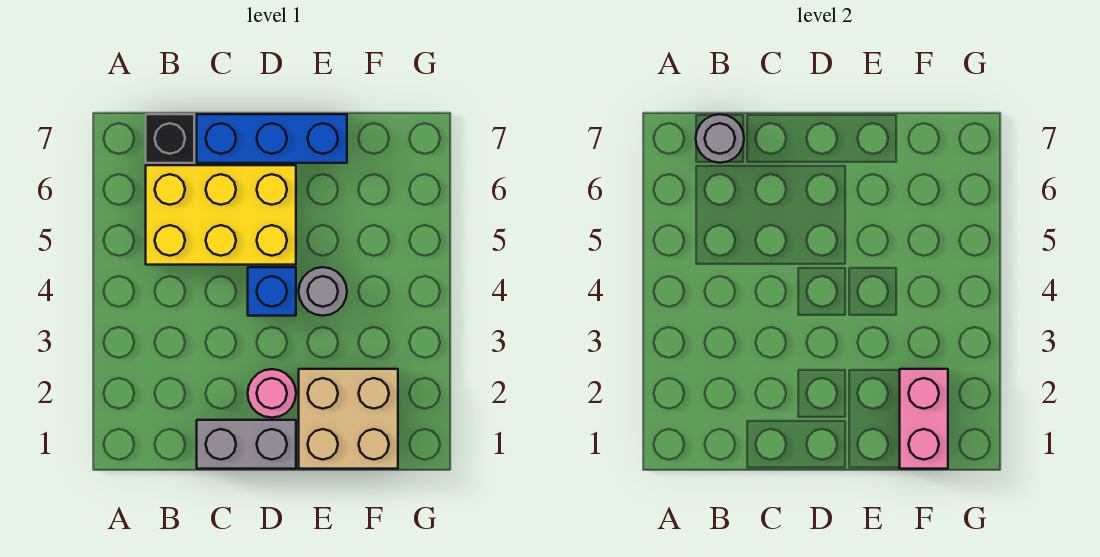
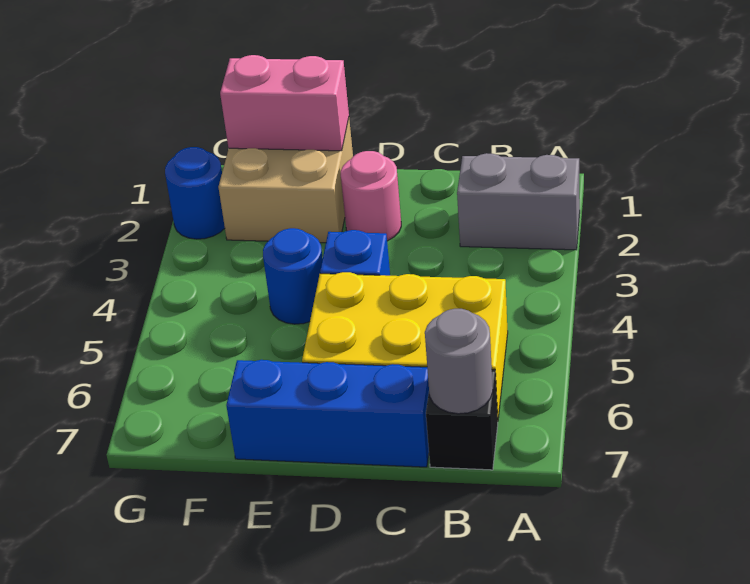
grey 1x2 brick [197,420,296,469] -> grey 1x2 brick moved to [457,153,580,250]
grey 1x1 round brick [299,267,347,316] -> blue 1x1 round brick [263,228,323,324]
pink 1x2 brick [900,369,948,469] -> pink 1x2 brick turned to [220,55,349,151]
none -> blue 1x1 round brick [165,147,225,239]

